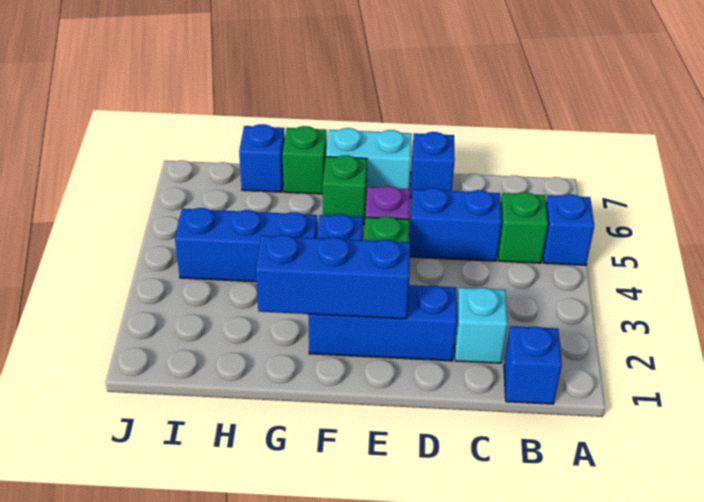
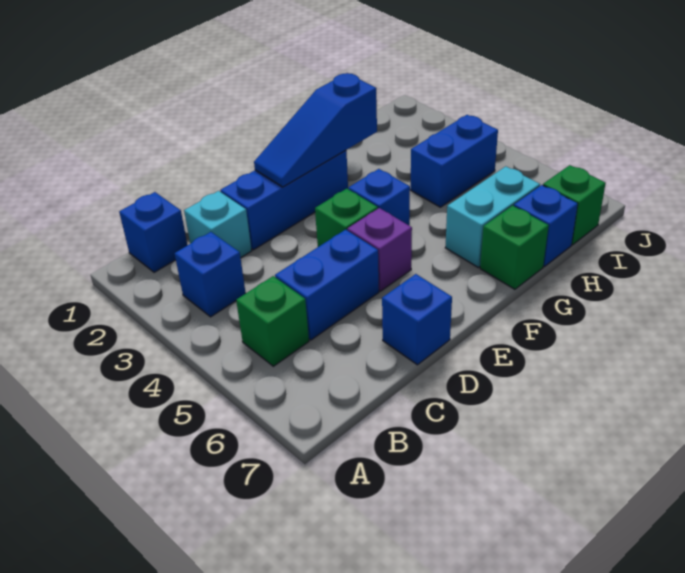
blue 1x1 brick [543,194,594,265] -> blue 1x1 brick moved to [175,232,246,317]
blue 1x3 brick [256,235,410,319] -> blue 1x3 slope [254,73,377,187]
cyan 1x2 brick [326,128,412,196] -> cyan 1x2 brick moved to [445,166,540,268]
green 1x1 brick [323,155,367,225] -> green 1x1 brick moved to [543,165,606,245]
blue 1x3 brick [175,208,317,282] -> blue 1x2 brick [411,115,498,207]

